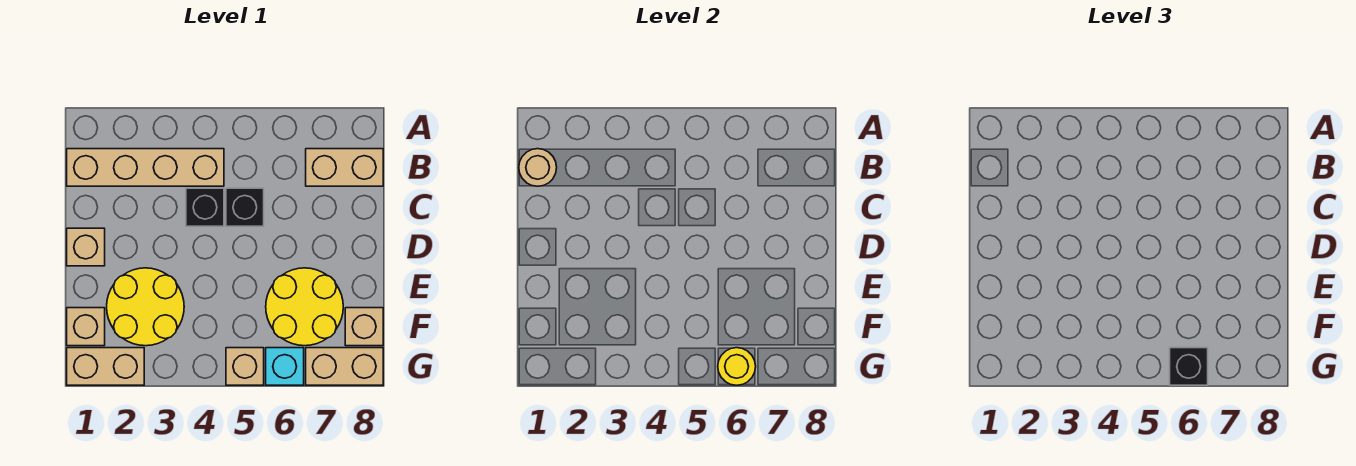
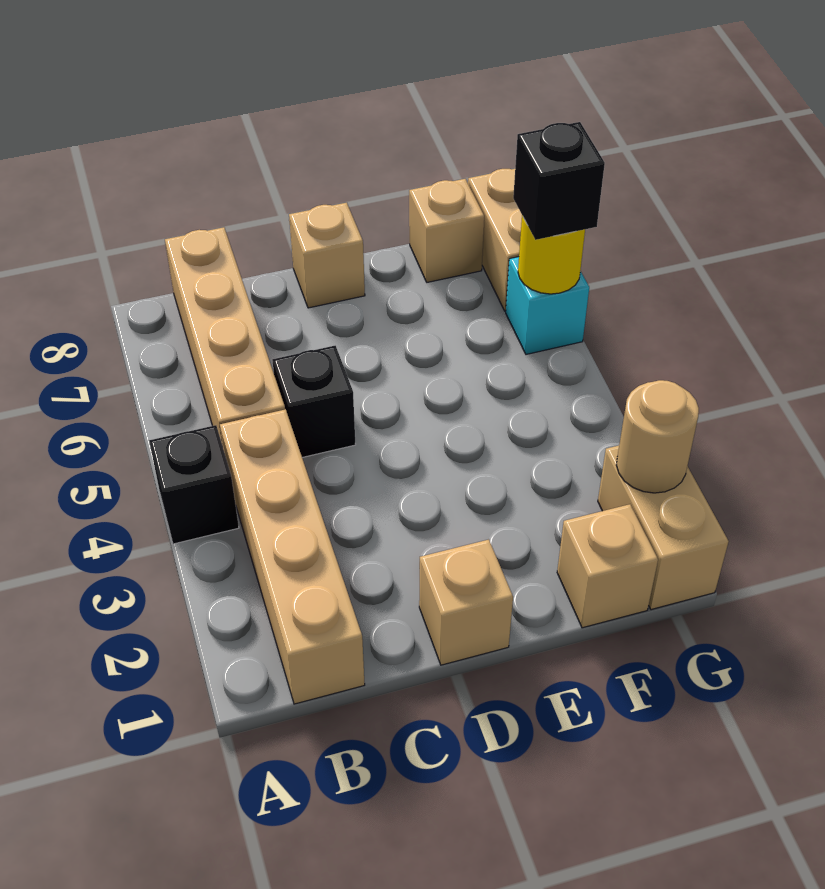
tan 1x1 round brick [519,149,557,186] -> tan 1x1 round brick moved to [616,380,699,493]
tan 1x2 brick [306,149,383,186] -> tan 1x4 brick [165,227,285,446]
black 1x1 brick [186,188,224,226] -> black 1x1 brick moved to [149,425,239,544]
yellow 2x2 round brick [107,268,184,346] -> none
yellow 2x2 round brick [266,268,343,346] -> none
tan 1x1 brick [226,348,264,385] -> tan 1x1 brick moved to [289,203,365,308]

